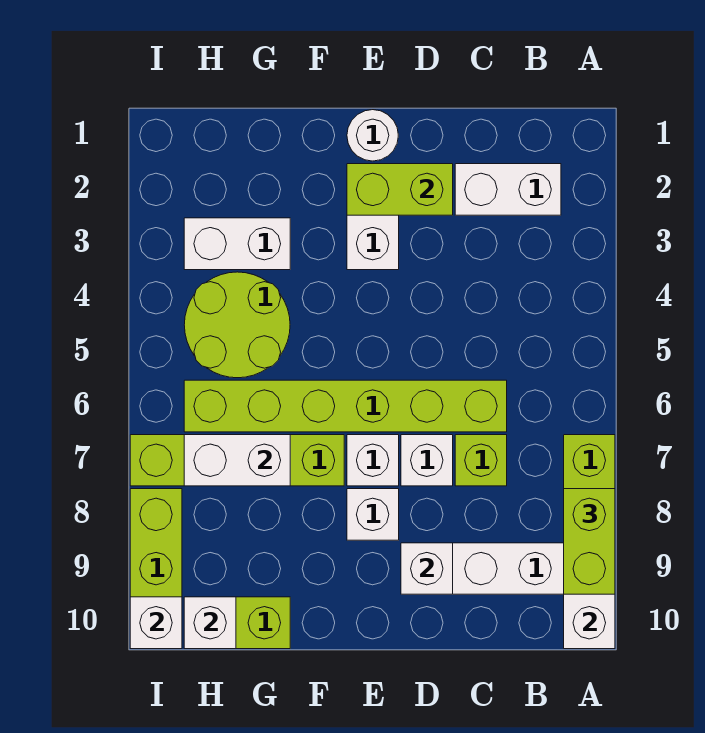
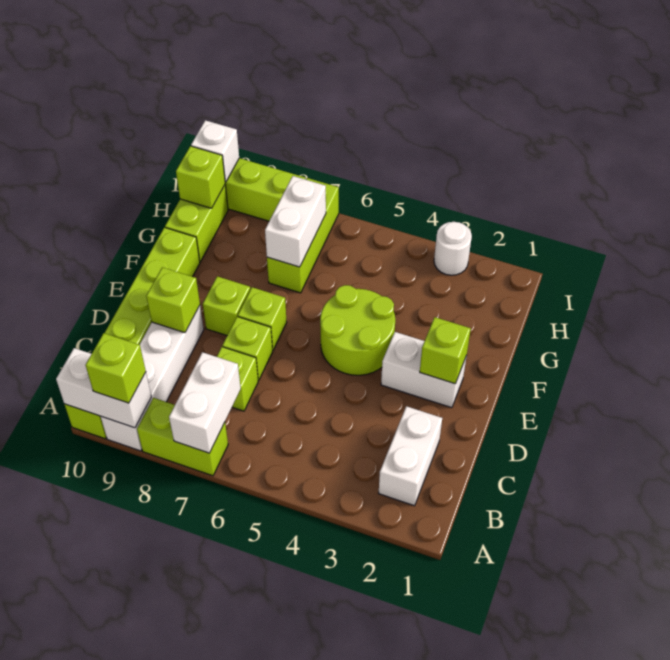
lime 1x2 brick [564,489,615,594] -> lime 1x1 brick [86,333,146,403]
lime 1x6 brick [184,380,507,432] -> lime 1x6 brick moved to [64,227,200,439]
lime 1x2 brick [347,164,453,215] -> lime 1x1 brick [420,317,471,384]
white 1x1 brick [401,435,453,486] -> lime 1x1 brick [223,317,273,380]
white 1x1 brick [401,543,453,594] -> lime 1x1 brick [146,267,200,333]
white 1x1 round brick [347,110,398,161] -> white 1x1 round brick moved to [434,222,472,275]
white 1x1 brick [347,435,399,486] -> lime 1x1 brick [238,287,287,350]
white 1x1 brick [347,489,399,540] -> lime 1x1 brick [203,276,250,335]
lime 1x4 brick [130,435,344,486] -> lime 1x3 brick [267,178,339,293]
white 1x2 brick [184,218,290,270] -> white 1x2 brick moved to [169,352,241,453]
lime 2x2 round brick [184,272,290,378] -> lime 2x2 round brick moved to [320,285,395,375]
white 1x1 brick [184,597,236,649] -> lime 1x1 brick [176,146,225,208]

